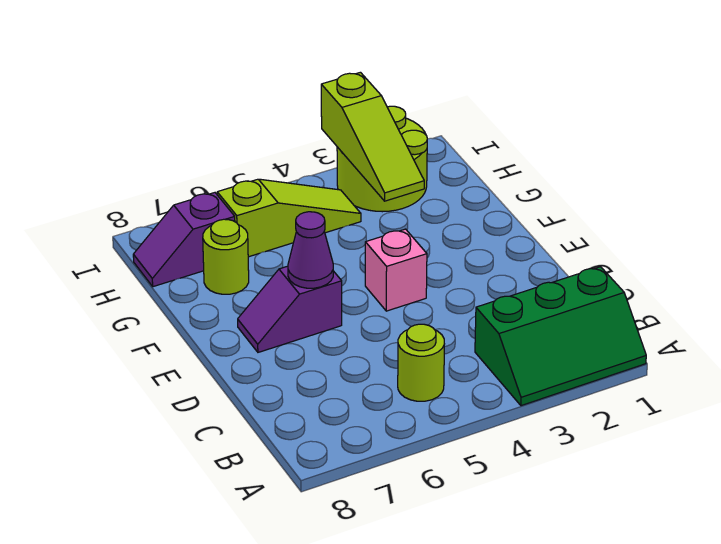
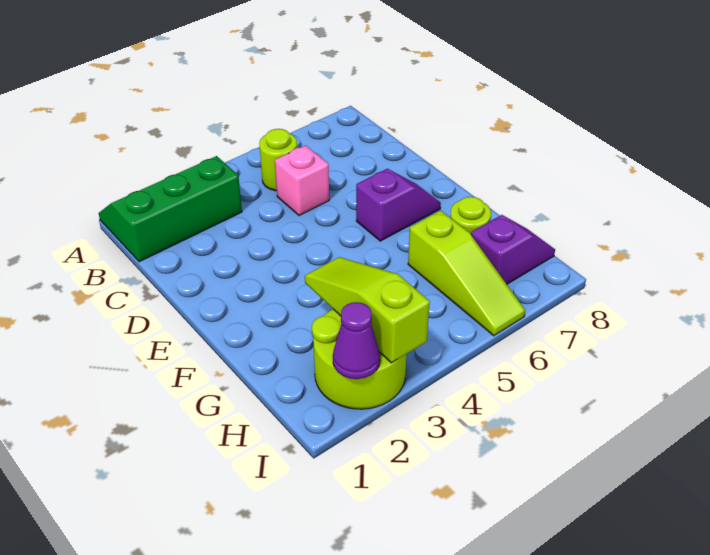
pink 1x1 brick [365,229,427,311] -> pink 1x1 brick moved to [275,146,329,216]
purple 1x1 cone [288,212,333,288] -> purple 1x1 cone moved to [333,302,380,379]
lime 1x3 slope [217,179,361,257] -> lime 1x3 slope turned to [408,211,525,336]

